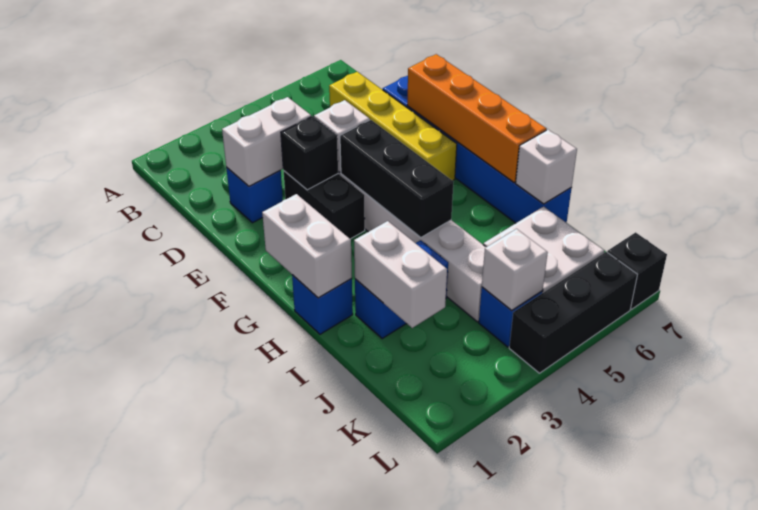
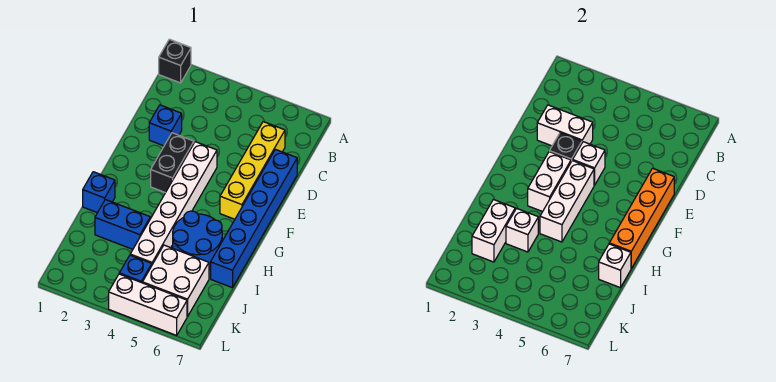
black 1x3 brick [340,120,453,238] -> white 1x3 brick [540,160,594,242]
white 1x2 brick [262,194,352,298] -> white 1x2 brick moved to [528,152,571,212]
none -> blue 2x2 round brick [173,211,222,270]
white 1x1 brick [482,229,548,311] -> white 1x1 brick moved to [506,208,538,252]
black 1x3 brick [509,252,637,373] -> white 1x3 brick [109,274,187,335]
black 1x1 brick [607,232,667,309] -> black 1x1 brick moved to [159,39,191,83]

